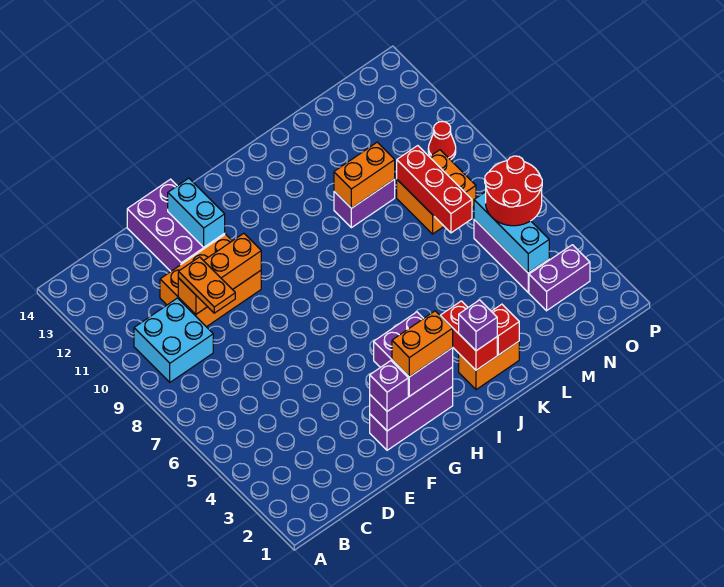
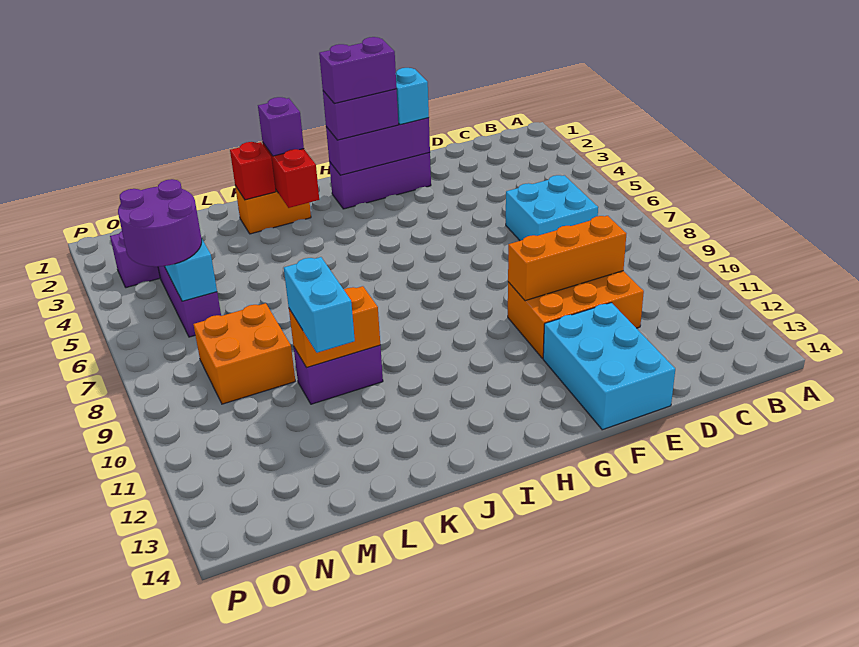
cyan 2x2 brick [134,298,213,382] -> cyan 2x2 brick moved to [506,175,598,241]
orange 1x2 plate [178,257,235,313] -> none
purple 2x3 brick [127,179,225,271] -> cyan 2x3 brick [543,303,675,430]
purple 1x1 brick [370,361,408,411] -> cyan 1x1 brick [396,68,429,125]
cyan 1x2 brick [168,178,225,247] -> cyan 1x2 brick moved to [284,257,355,353]
purple 2x2 brick [374,312,453,396] -> purple 1x2 brick [323,89,398,140]
orange 1x2 brick [392,311,453,377] -> purple 1x2 brick [319,37,397,103]
red 1x3 brick [397,146,472,233] -> none
red 2x2 round brick [485,156,542,226] -> purple 2x2 round brick [118,179,202,267]
red 1x1 cone [428,122,456,160] -> none

